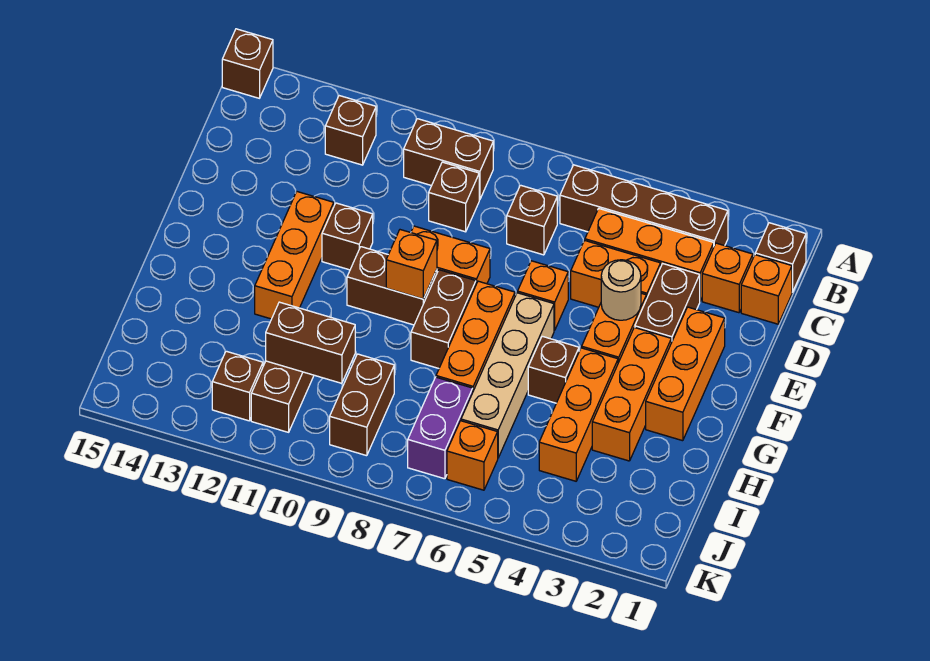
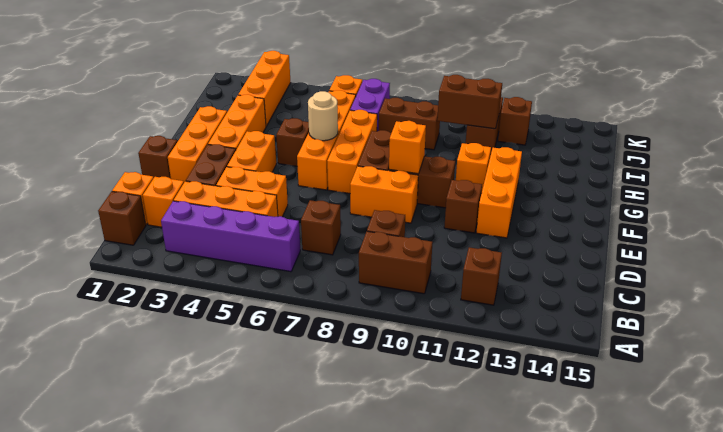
brown 1x1 brick [222,29,273,98] -> brown 1x1 brick moved to [138,136,177,179]
brown 1x4 brick [560,165,728,246] -> purple 1x4 brick [161,201,300,272]
tan 1x1 round brick [601,260,641,320] -> tan 1x1 round brick moved to [308,91,338,141]
orange 1x1 brick [518,261,568,330] -> orange 1x1 brick moved to [456,143,491,193]
tan 1x4 brick [461,293,554,458] -> orange 1x4 brick [297,90,356,190]
orange 1x3 brick [539,348,618,481] -> orange 1x3 brick moved to [238,51,291,126]
brown 1x2 brick [330,354,394,456] -> brown 1x2 brick turned to [379,98,440,150]

